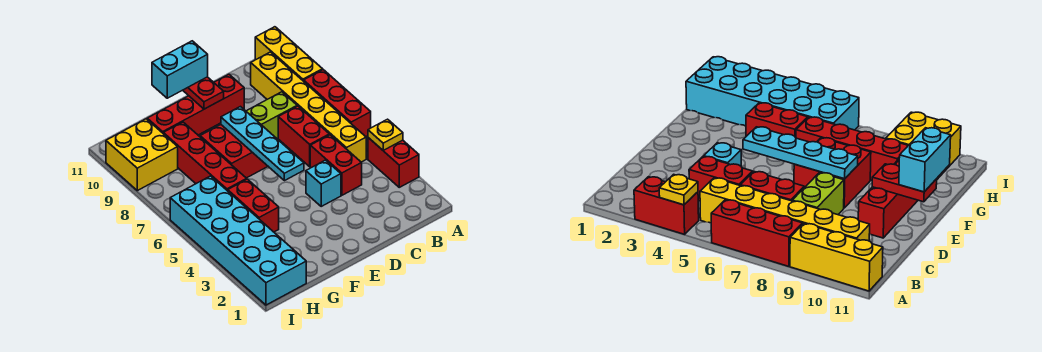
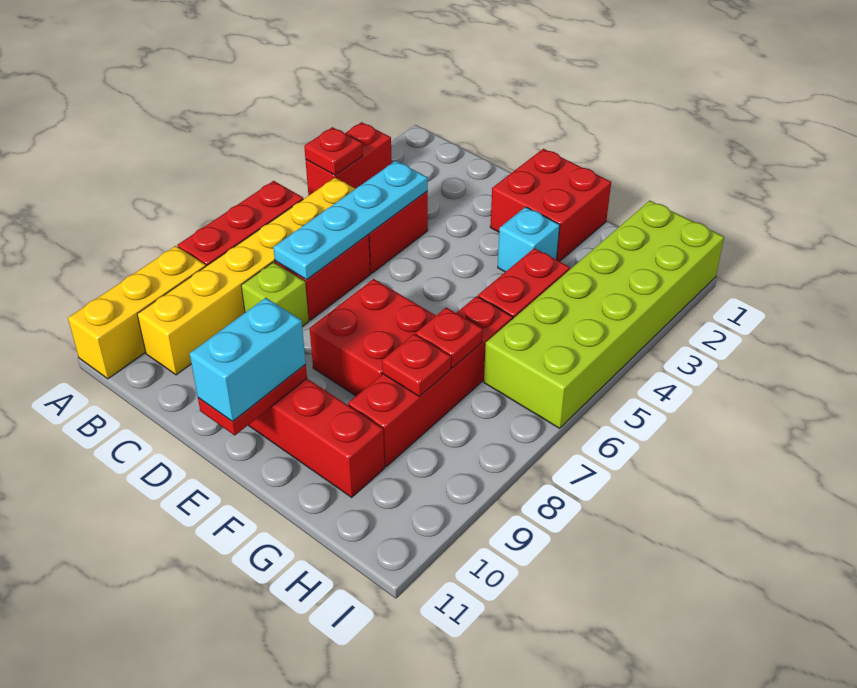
yellow 1x1 plate [368,119,403,151] -> red 1x1 plate [304,127,363,175]
lime 1x2 brick [246,92,297,138] -> lime 1x1 brick [241,262,309,327]
cyan 1x1 brick [306,160,341,206] -> cyan 1x1 brick moved to [498,207,560,272]
none -> red 2x2 brick [490,149,611,261]
cyan 1x4 plate [221,107,304,181] -> cyan 1x4 plate moved to [273,161,428,280]
cyan 1x2 brick [152,41,208,98] -> cyan 1x2 brick turned to [190,298,306,421]
none -> red 1x1 plate [416,307,483,368]
none -> red 1x1 plate [382,334,451,397]
cyan 2x6 brick [170,176,306,305] -> lime 2x6 brick [484,201,724,428]
yellow 2x2 brick [106,119,178,191] -> none

